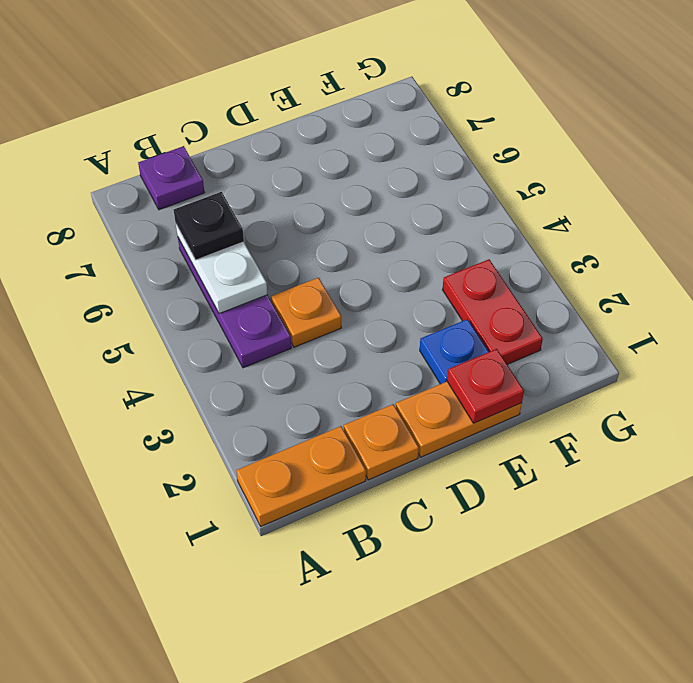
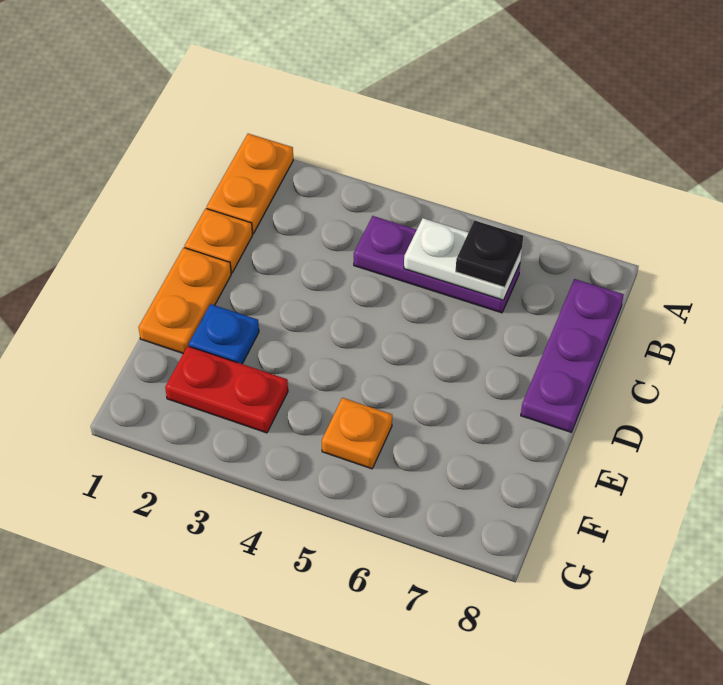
purple 1x1 plate [138,146,204,210] -> purple 1x3 plate [521,279,624,432]
orange 1x1 plate [271,278,341,347] -> orange 1x1 plate moved to [322,398,392,469]
red 1x1 plate [447,349,524,423] -> none

